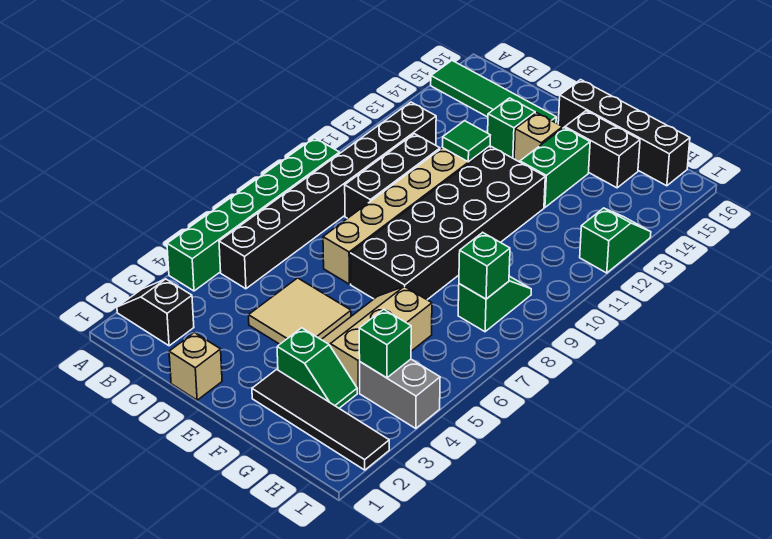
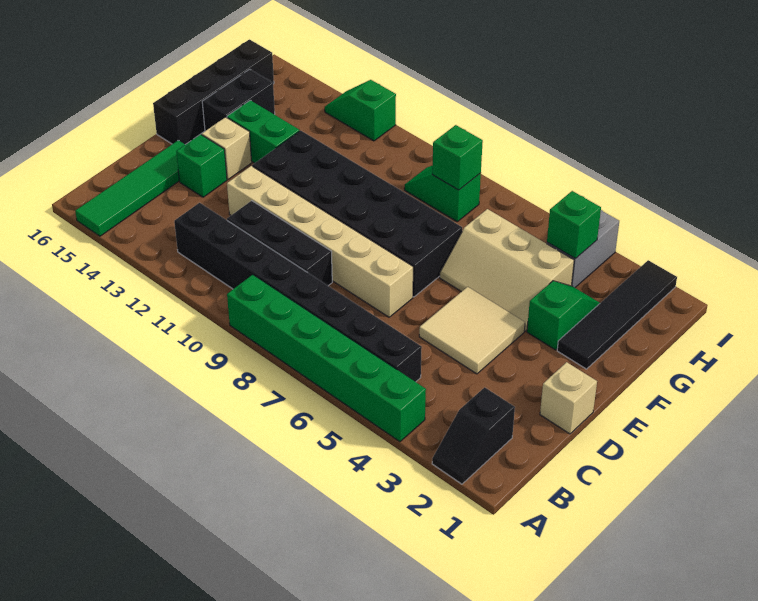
green 1x1 tile [442,121,490,162] -> none

